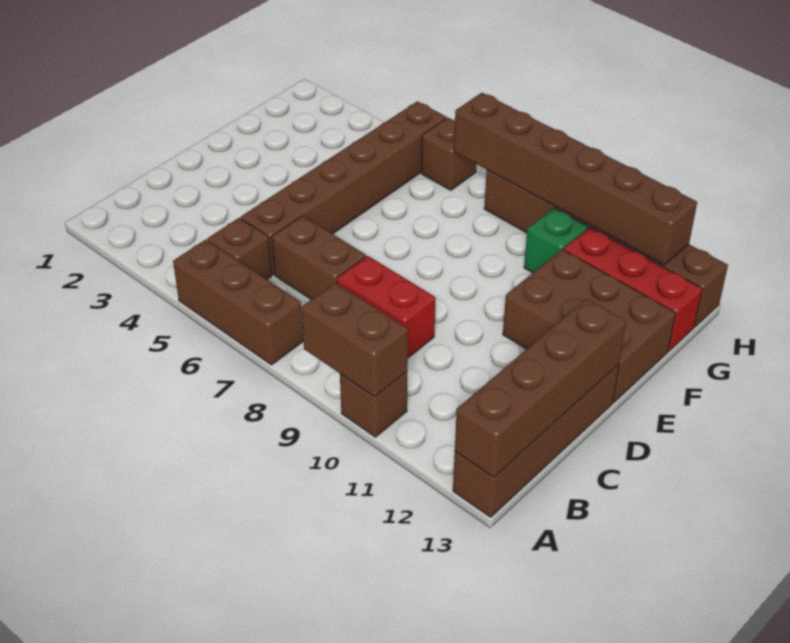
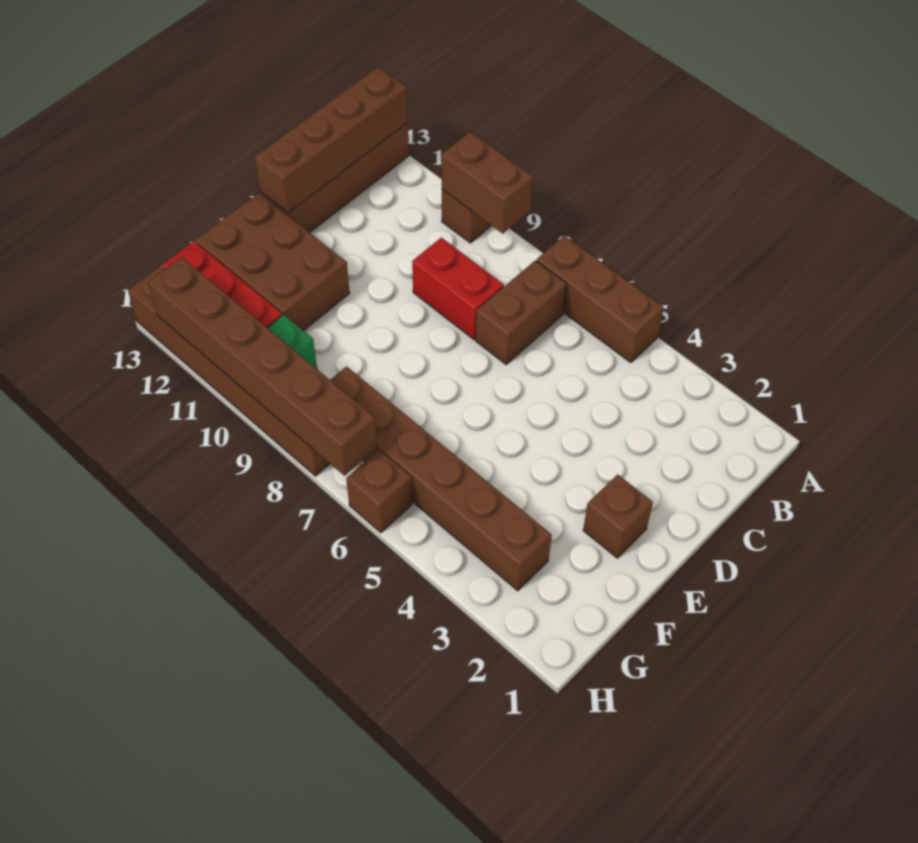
brown 1x1 brick [207,218,272,279] -> brown 1x1 brick moved to [583,474,653,558]
brown 1x6 brick [241,101,446,275] -> brown 1x6 brick turned to [331,366,552,591]
brown 1x2 brick [272,216,366,299] -> brown 1x2 brick turned to [476,260,567,365]

